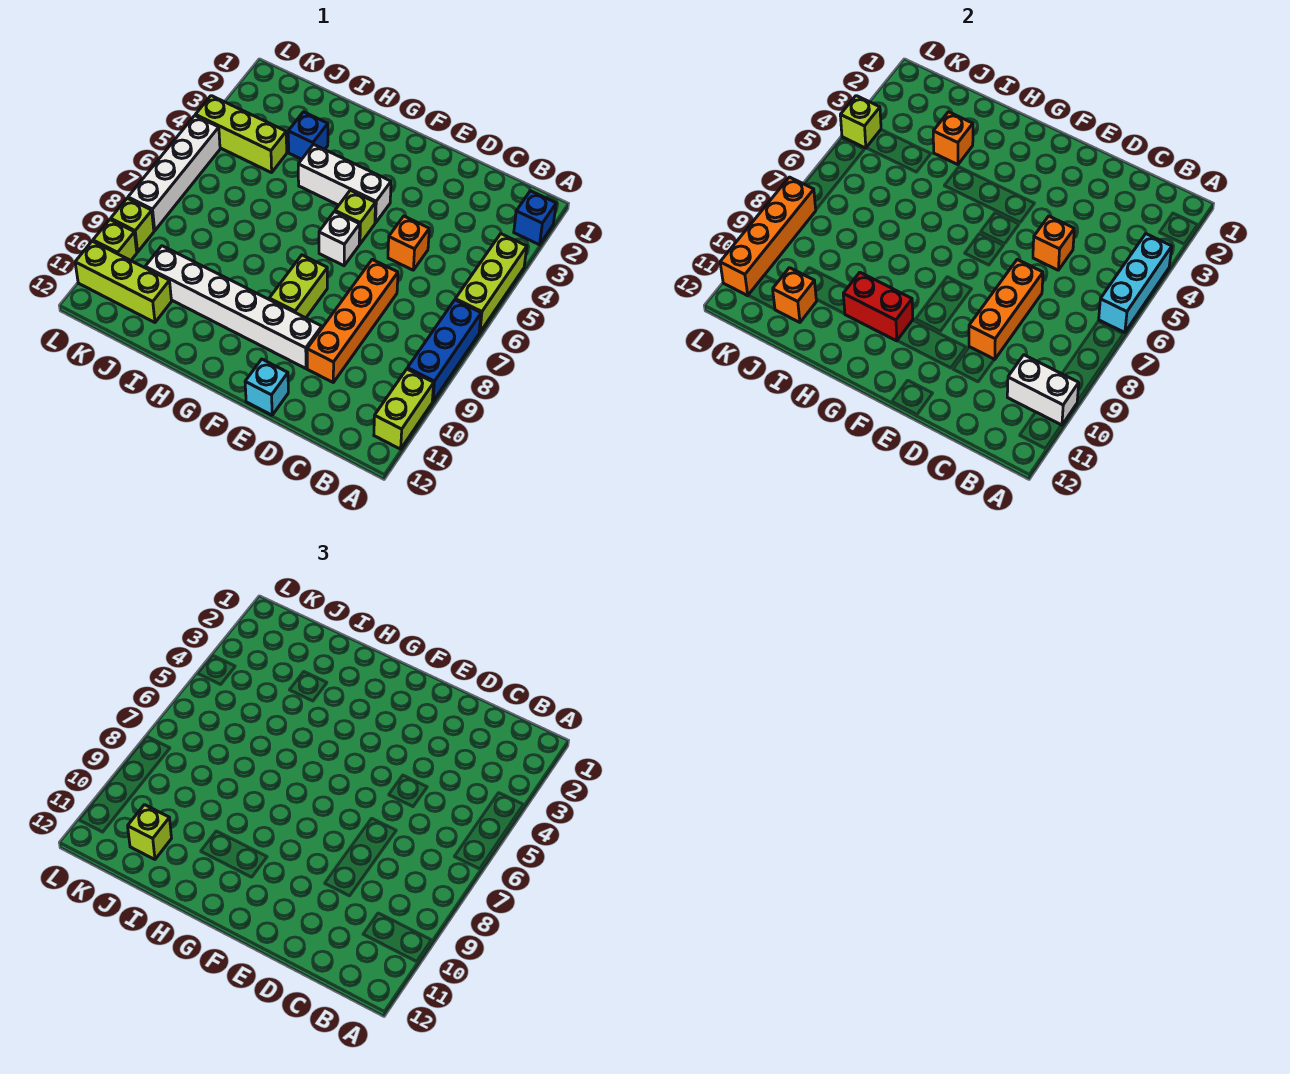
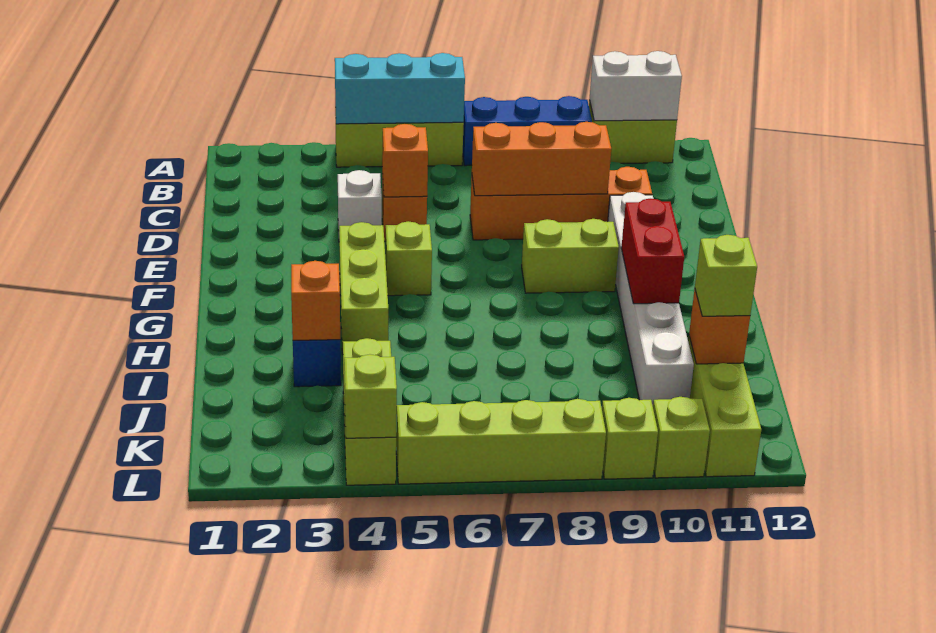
blue 1x1 brick [514,191,556,245] -> none
white 1x2 brick [1007,355,1079,425] -> white 1x2 brick turned to [590,51,682,121]
cyan 1x1 brick [245,359,288,415] -> none
white 1x3 brick [298,144,391,223] -> lime 1x3 brick [339,222,388,354]
white 1x1 brick [319,212,360,266] -> white 1x1 brick moved to [338,170,382,231]
white 1x4 brick [128,116,220,231] -> lime 1x4 brick [396,399,606,484]
orange 1x4 brick [720,177,816,296] -> none

